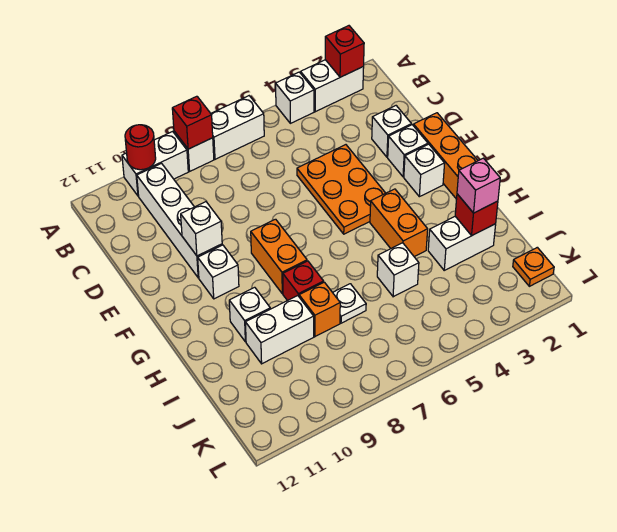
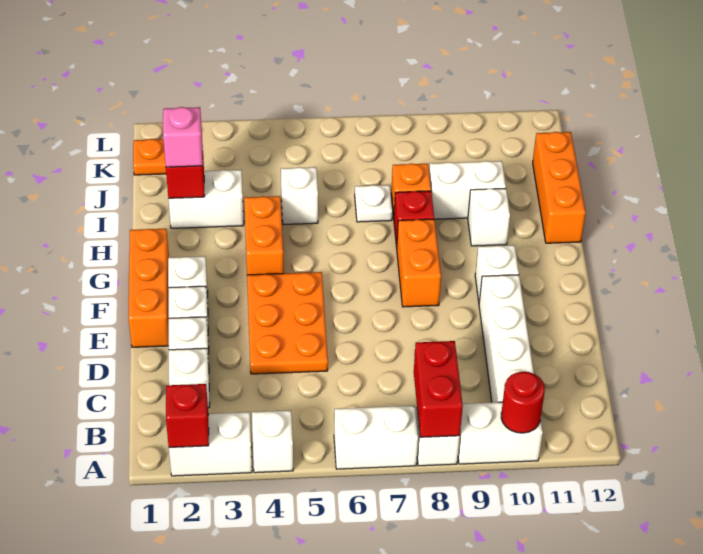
red 1x1 brick [172,96,213,149] -> red 1x2 brick [414,341,463,437]
white 1x1 brick [181,202,222,256] -> white 1x1 brick moved to [169,348,210,408]
none -> orange 1x3 brick [533,132,586,243]

